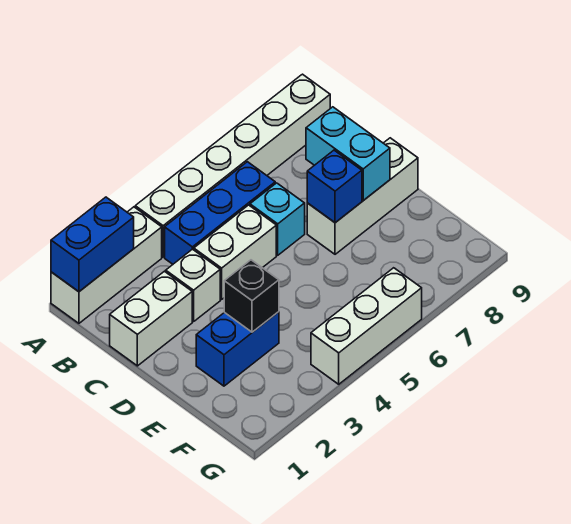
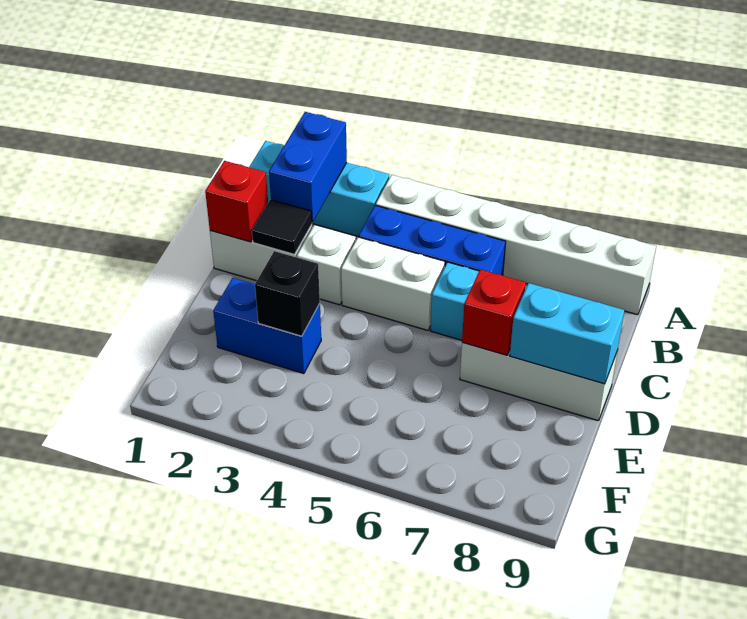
white 1x3 brick [51,207,162,323] -> cyan 1x3 brick [249,141,389,237]
blue 1x2 brick [51,197,134,292] -> blue 1x2 brick turned to [269,112,347,222]
none -> red 1x1 brick [205,161,268,242]
none -> black 1x1 tile [252,200,312,255]
cyan 1x2 brick [306,107,390,200] -> cyan 1x2 brick turned to [510,283,624,384]
blue 1x1 brick [307,150,362,223] -> red 1x1 brick [462,270,526,355]
white 1x3 brick [311,268,422,384] -> none

